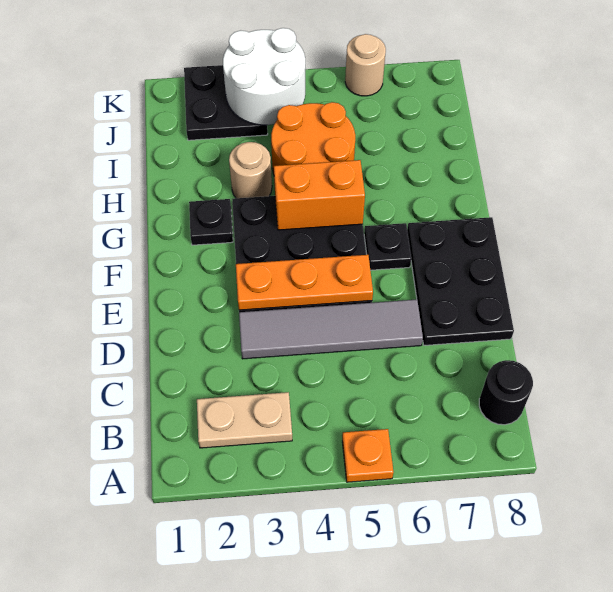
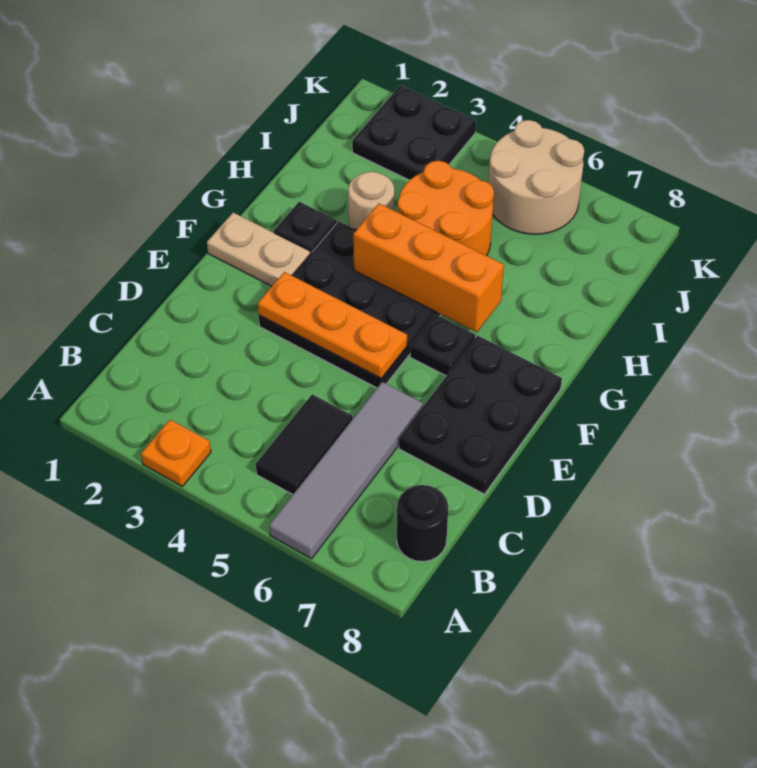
orange 1x1 plate [342,429,393,482] -> orange 1x1 plate moved to [141,420,211,486]
tan 1x2 plate [197,392,292,448] -> tan 1x2 plate moved to [207,213,310,286]
none -> black 1x2 tile [256,394,353,494]
grey 1x4 tile [239,300,423,359] -> grey 1x4 tile turned to [269,382,423,559]
orange 1x2 brick [274,160,365,230] -> orange 1x3 brick [353,204,504,332]
white 2x2 round brick [223,28,305,125] -> none
tan 1x1 round brick [345,34,386,96] -> tan 2x2 round brick [488,120,584,234]

